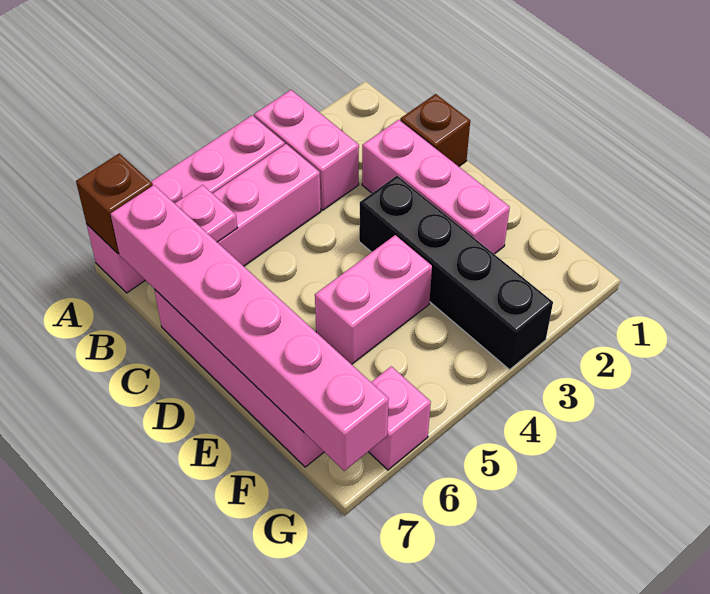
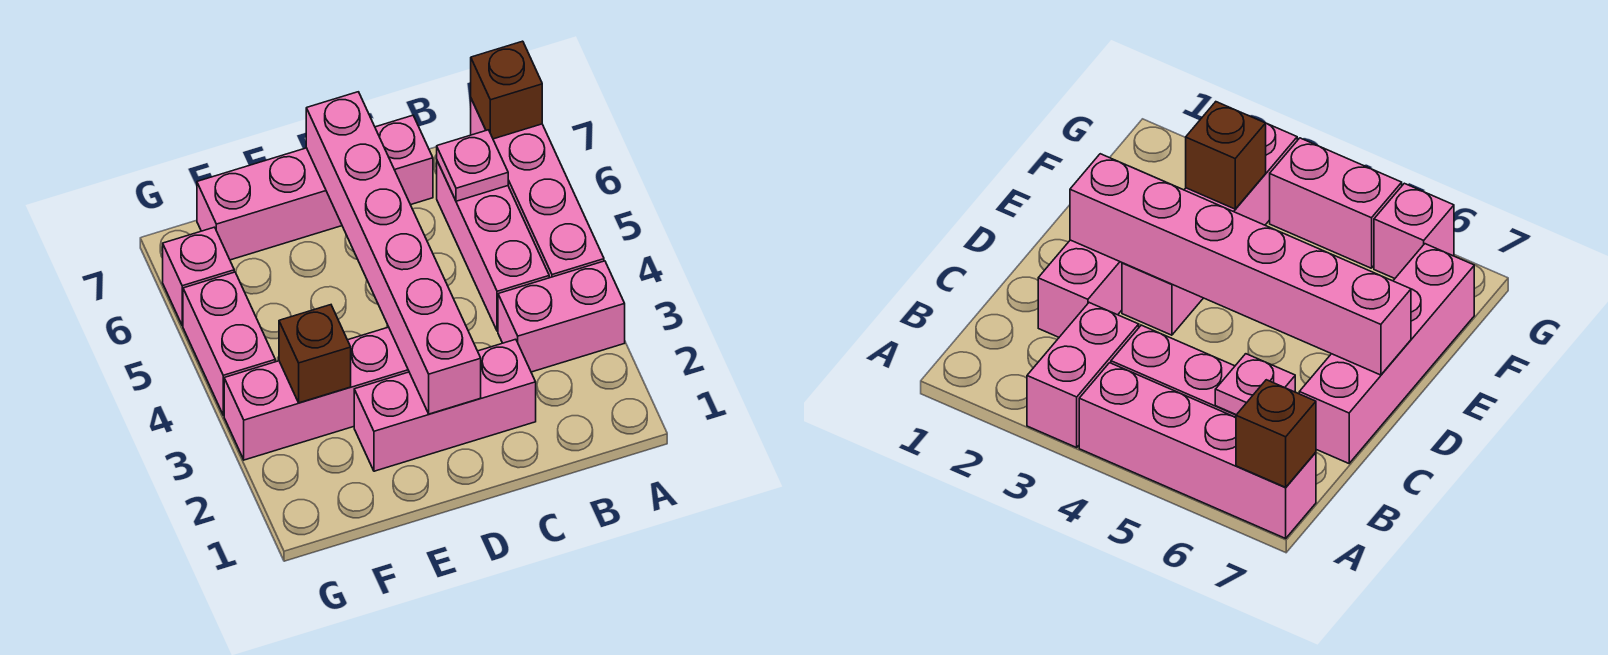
pink 1x6 brick [111,185,389,471] -> pink 1x6 brick turned to [306,92,481,414]
brown 1x1 brick [400,94,470,166] -> brown 1x1 brick moved to [279,305,351,403]
black 1x4 brick [359,176,553,370] -> pink 1x4 brick [224,327,409,460]
pink 1x2 brick [315,235,432,364] -> pink 1x2 brick moved to [183,272,275,415]

